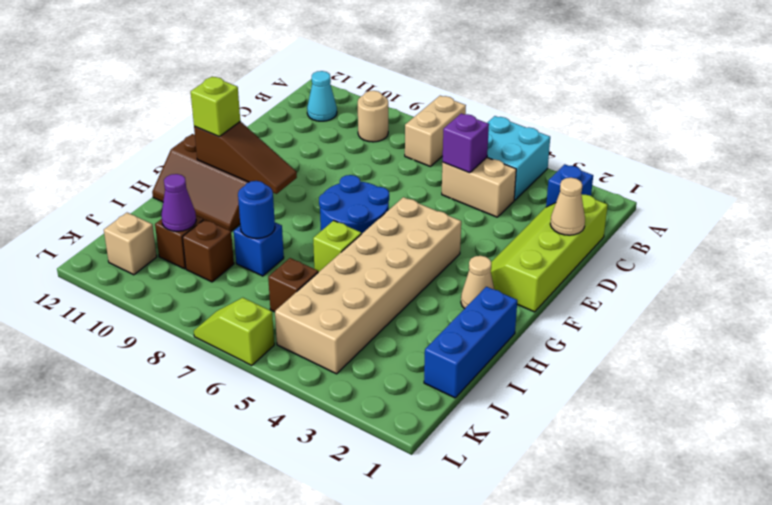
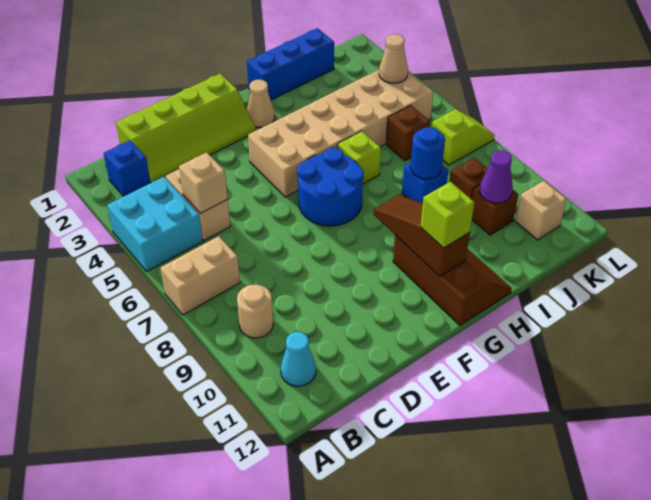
purple 1x1 brick [443,113,489,173] -> tan 1x1 brick [179,152,228,214]
tan 1x1 cone [550,178,585,235] -> tan 1x1 cone moved to [379,34,408,83]
lime 1x2 slope [194,298,274,366] -> lime 1x2 slope turned to [432,109,495,165]

